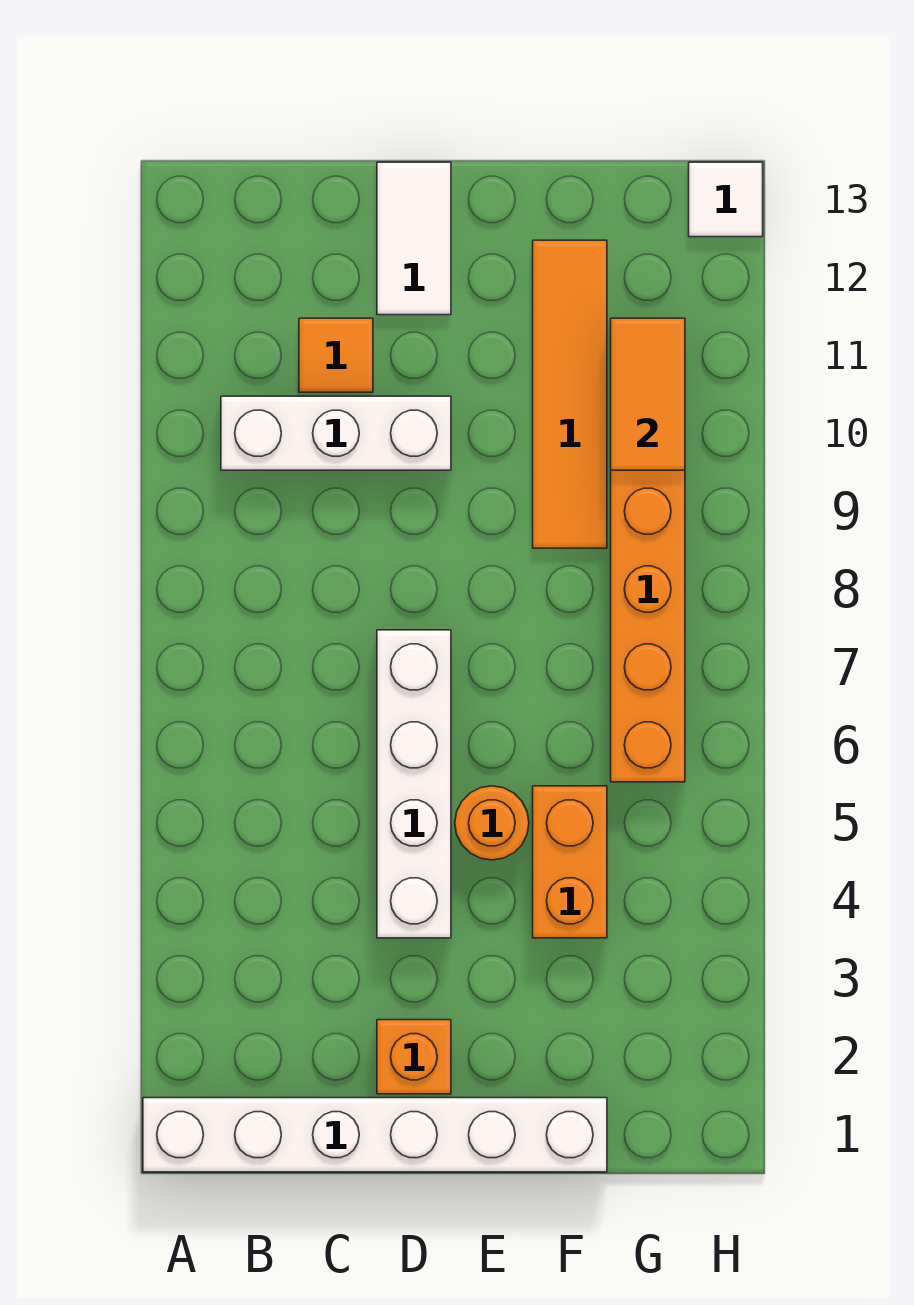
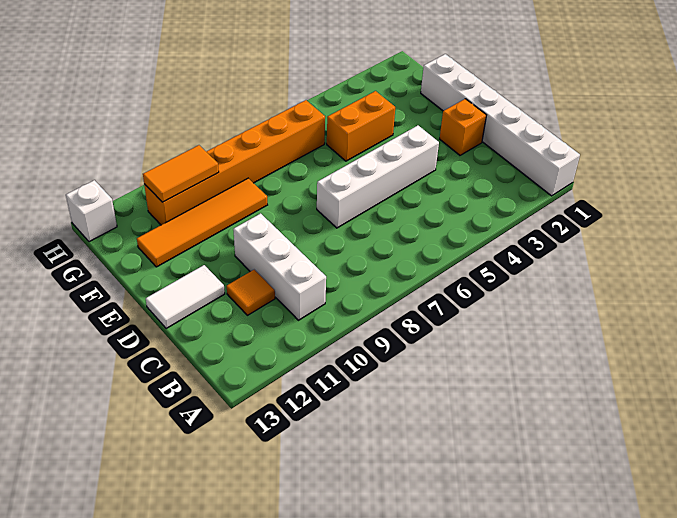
orange 1x1 round brick [455,786,529,860] -> none
white 1x1 tile [689,162,763,237] -> white 1x1 brick [66,180,117,242]

